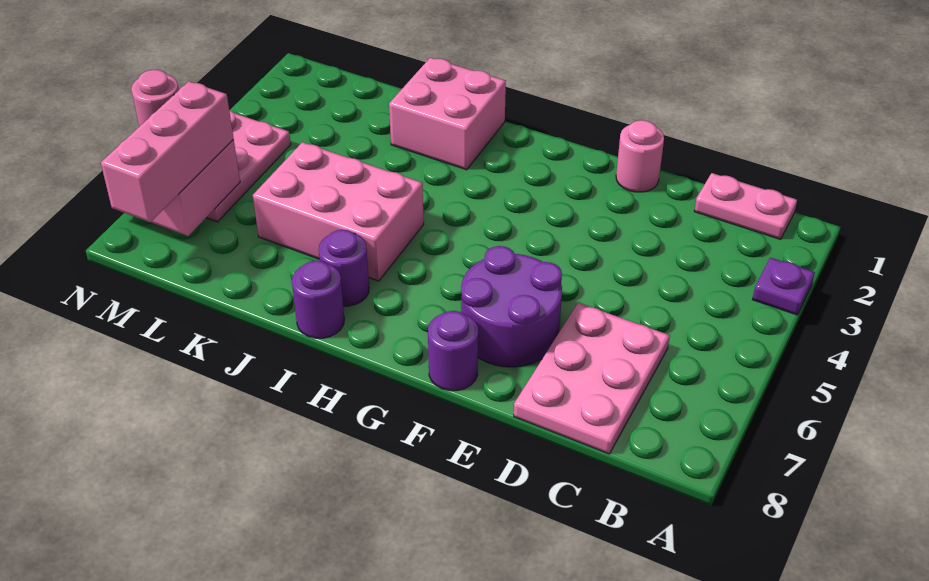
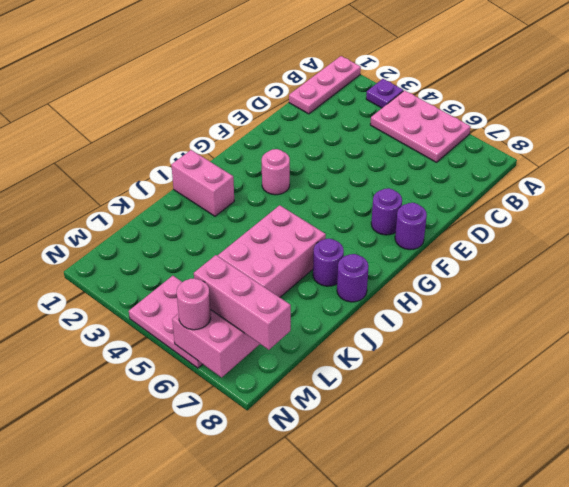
pink 1x2 plate [694,173,797,239] -> pink 1x3 plate [289,56,361,114]
pink 2x3 plate [514,303,670,454] -> pink 2x3 plate moved to [370,90,470,162]
pink 1x1 round brick [616,120,664,192] -> pink 1x1 round brick moved to [262,149,290,195]
purple 2x2 round brick [461,246,562,367] -> purple 1x1 round brick [371,188,402,235]
pink 2x2 brick [389,58,506,170] -> pink 1x2 brick [171,150,234,216]

